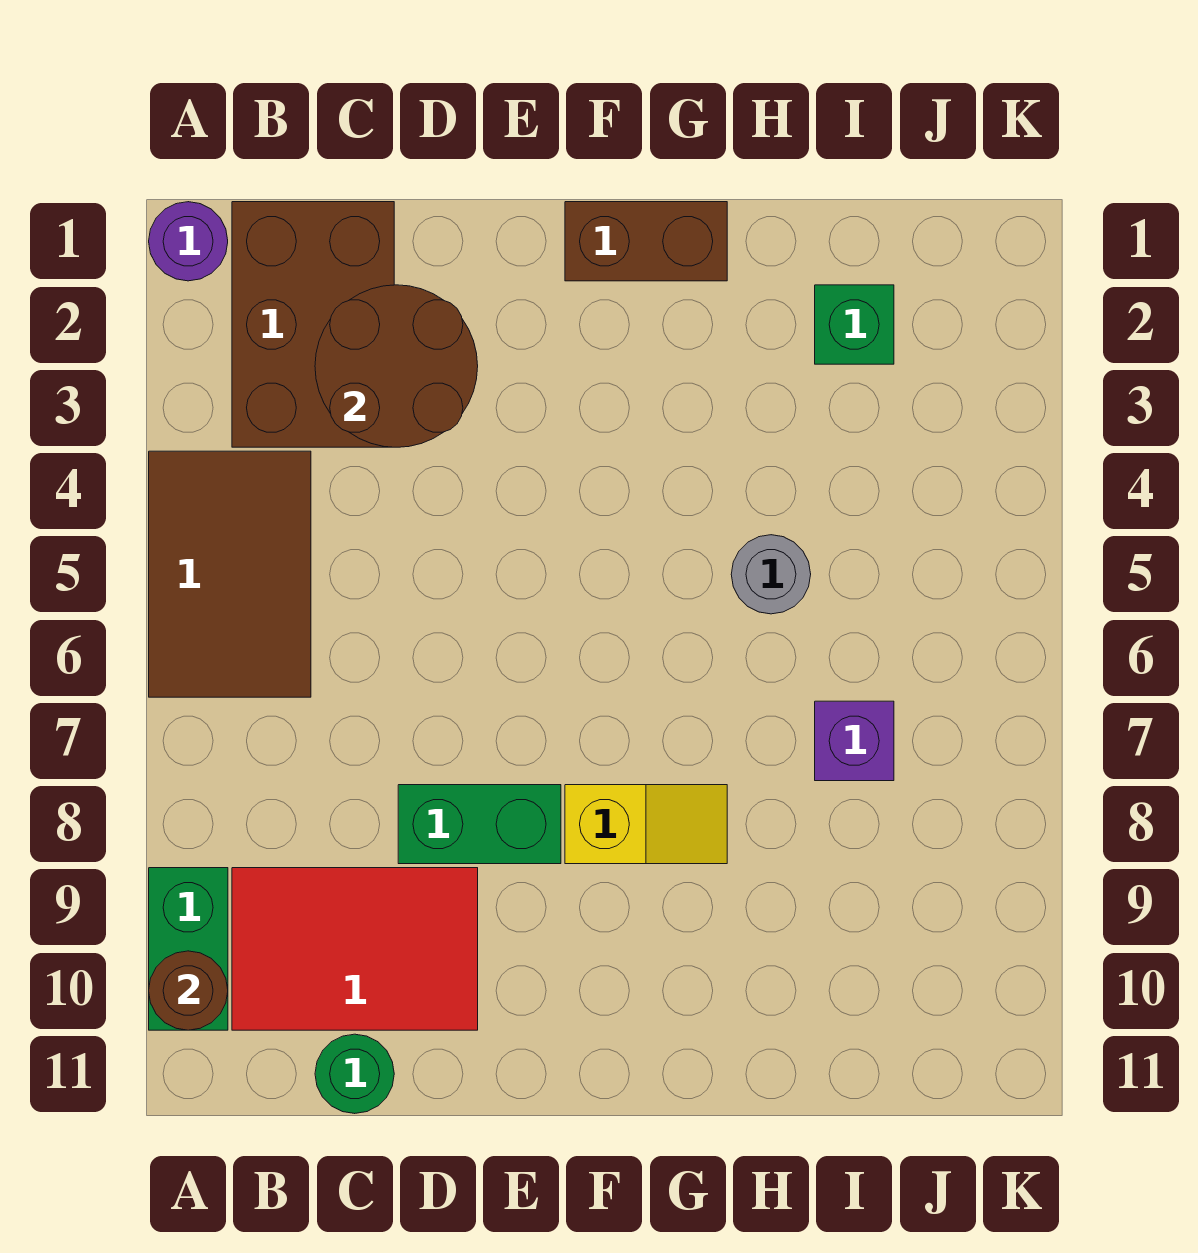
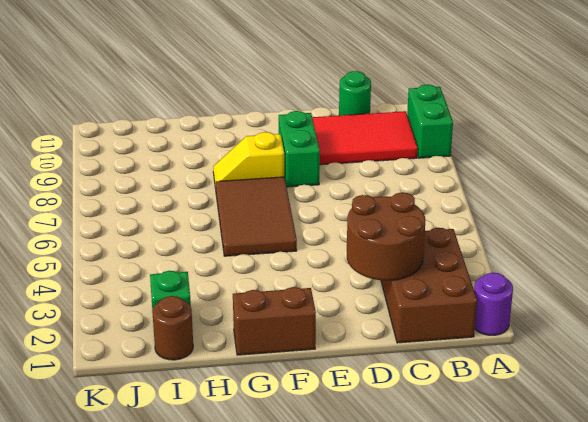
brown 2x3 tile [149,451,311,697] -> brown 2x3 tile moved to [216,177,297,256]
brown 1x1 round brick [149,951,228,1030] -> brown 1x1 round brick moved to [152,296,193,360]
green 1x2 brick [398,785,561,864] -> green 1x2 brick turned to [279,111,320,187]
grey 1x1 round brick [731,535,811,614] -> none
purple 1x1 brick [815,701,894,781] -> none

